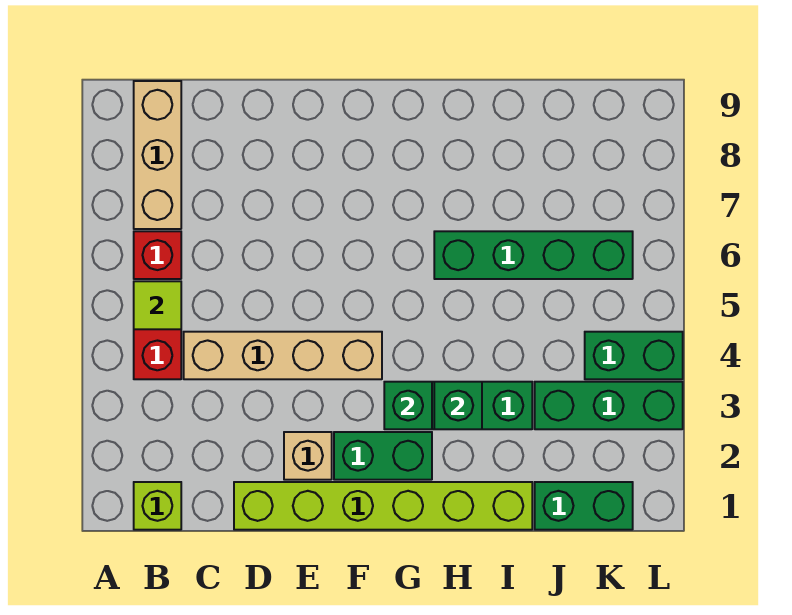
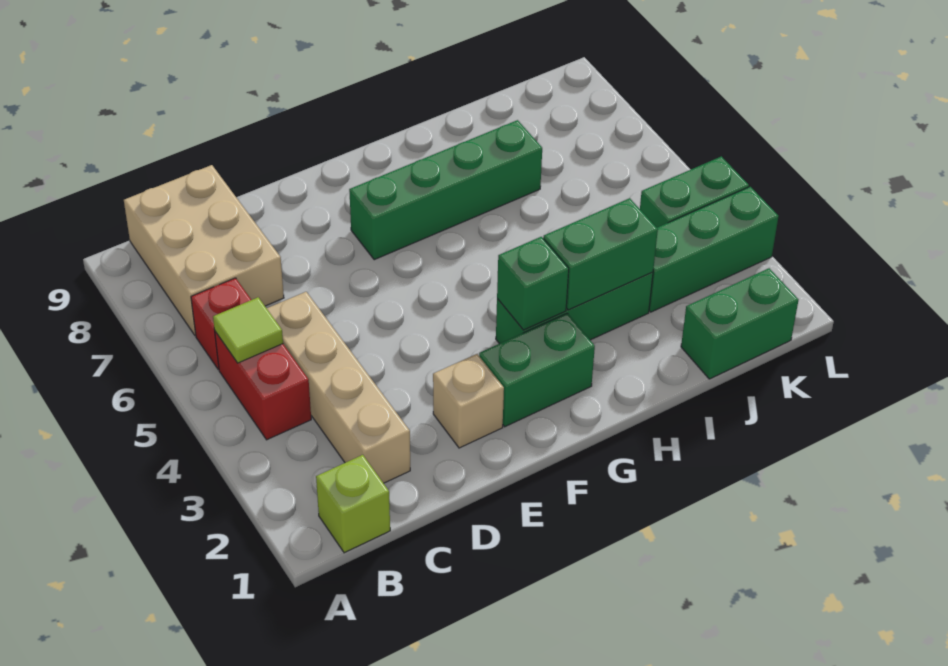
tan 1x3 brick [134,81,181,229] -> tan 2x3 brick [124,165,284,336]
tan 1x4 brick [184,332,382,379] -> tan 1x4 brick turned to [267,292,410,483]
lime 1x6 brick [234,482,532,530] -> none
green 1x1 brick [434,382,482,429] -> green 1x2 brick [543,198,658,310]
green 1x4 brick [434,231,633,279] -> green 1x4 brick moved to [349,120,542,260]

